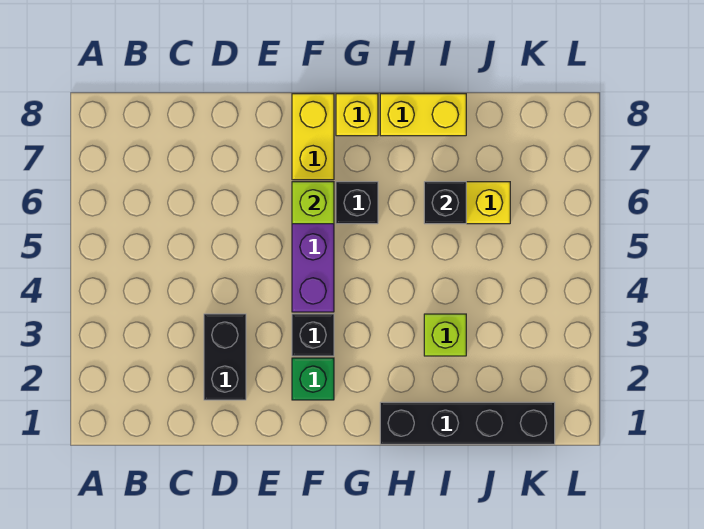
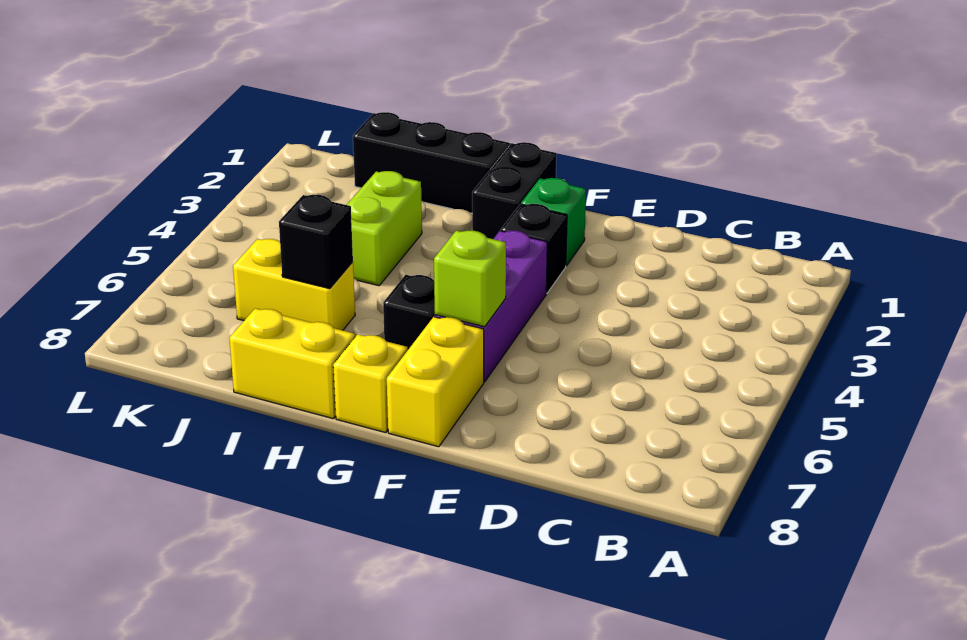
black 1x2 brick [204,314,246,400] -> black 1x2 brick moved to [472,142,556,239]
black 1x4 brick [380,402,555,444] -> black 1x3 brick [353,112,509,213]
lime 1x1 brick [424,314,466,356] -> lime 1x2 brick [347,171,422,286]

